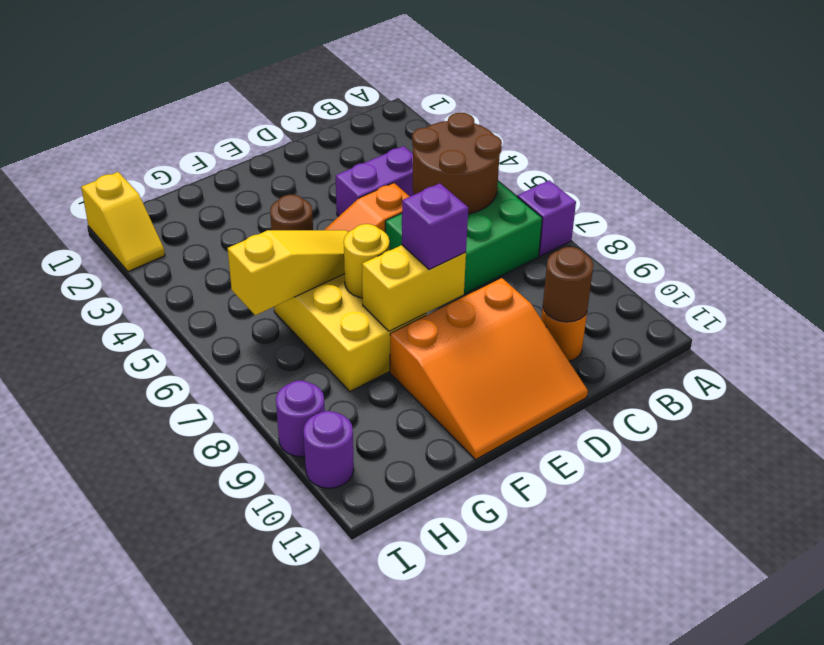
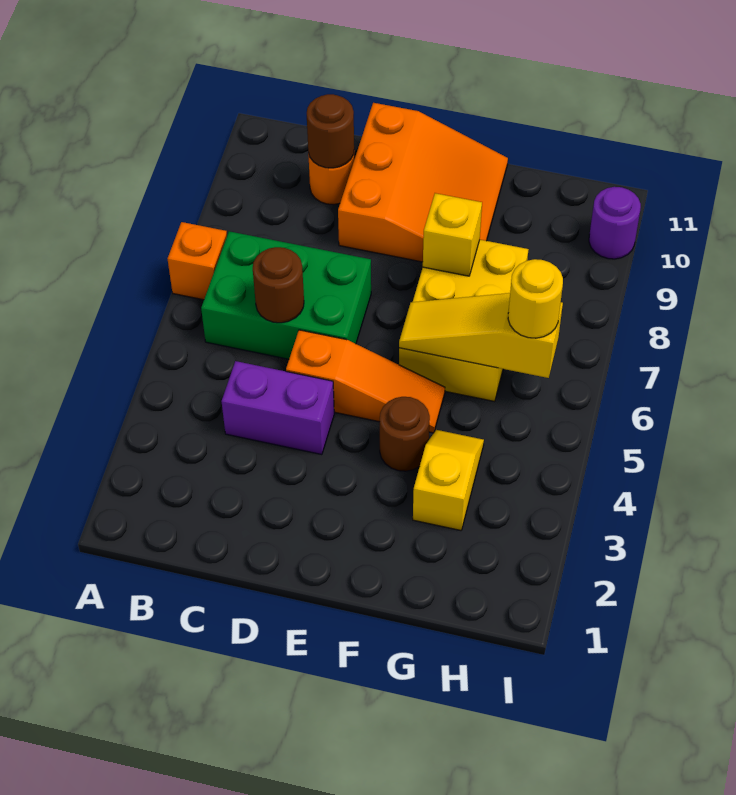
purple 1x1 brick [517,180,576,256] -> orange 1x1 brick [168,222,227,300]
brown 2x2 round brick [412,113,502,214] -> brown 1x1 round brick [253,247,304,323]
orange 3x3 slope [390,278,588,460] -> orange 3x3 slope turned to [338,103,508,262]
yellow 1x2 brick [362,245,466,331] -> yellow 1x1 brick [423,193,482,276]
purple 1x1 brick [402,183,468,269] -> none
yellow 1x1 round brick [344,224,390,298] -> yellow 1x1 round brick moved to [508,259,563,338]
yellow 1x2 slope [81,172,165,272] -> yellow 1x2 slope moved to [413,430,484,530]
purple 1x1 round brick [276,381,325,457] -> none

